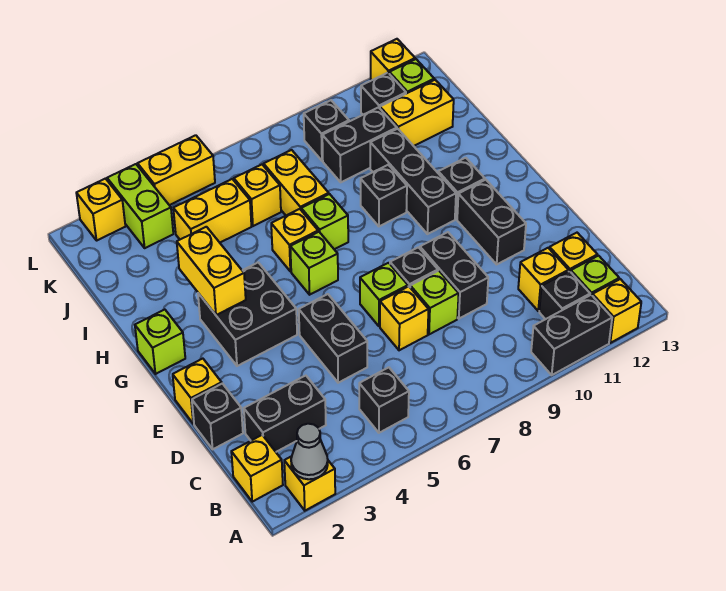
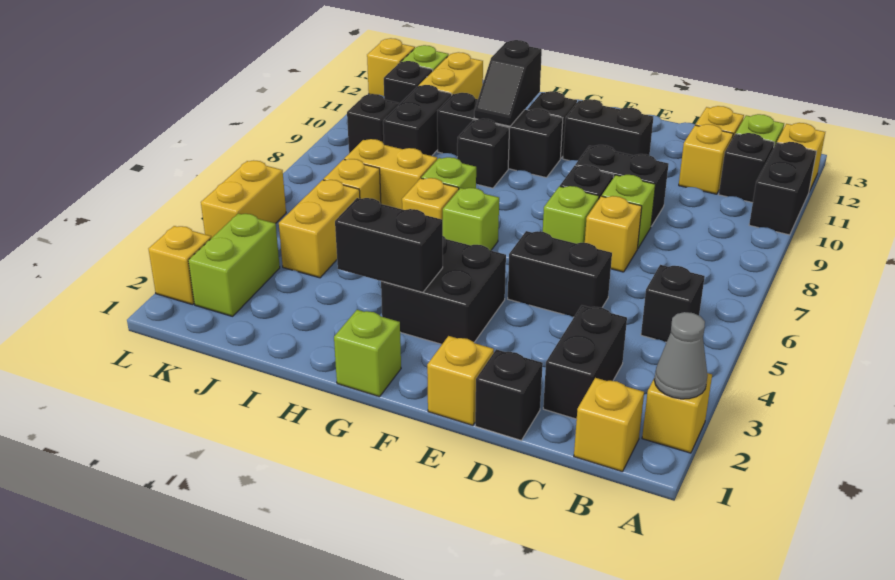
yellow 1x2 brick [177,227,246,315] -> black 1x2 brick [335,198,443,292]
none -> black 1x2 slope [474,40,542,126]
lime 1x2 brick [107,164,173,248] -> lime 1x2 brick turned to [188,214,280,316]

